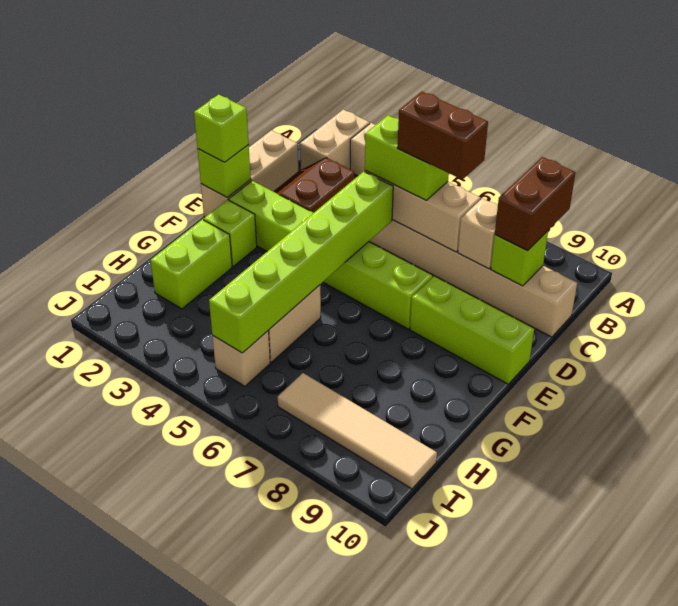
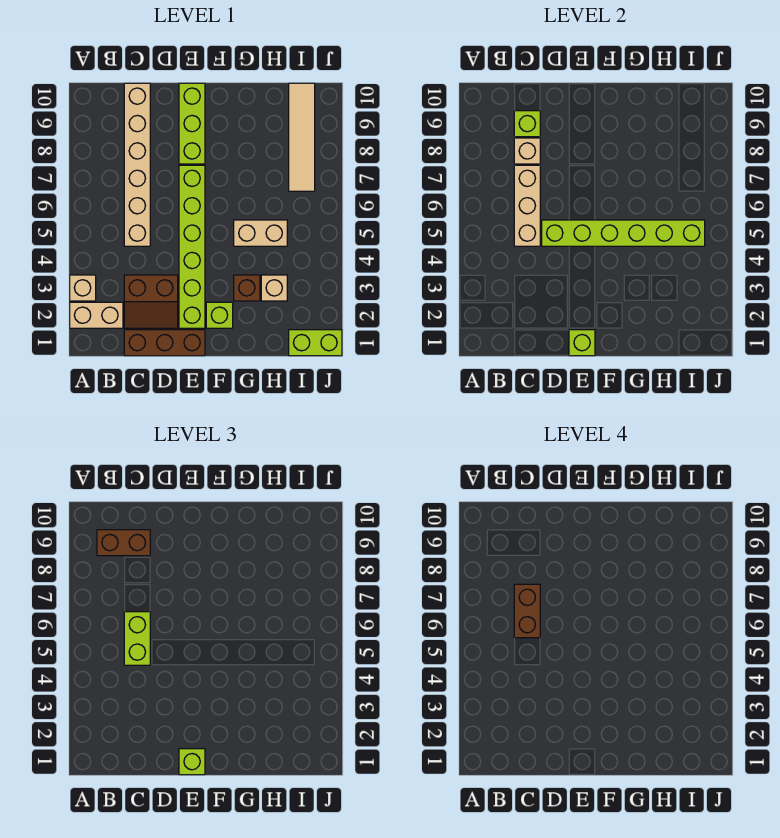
tan 1x3 brick [201,130,298,217] -> brown 1x3 brick [124,330,205,356]
lime 1x2 brick [151,220,232,309] -> lime 1x2 brick moved to [289,330,342,356]
none -> brown 1x1 brick [234,275,260,301]
tan 1x1 brick [213,331,270,386] -> tan 1x1 brick moved to [261,275,287,301]

